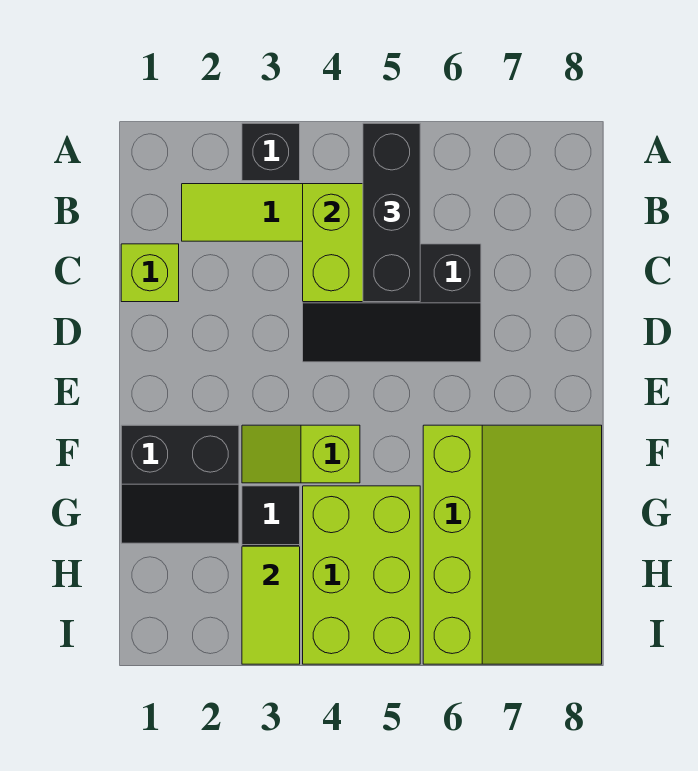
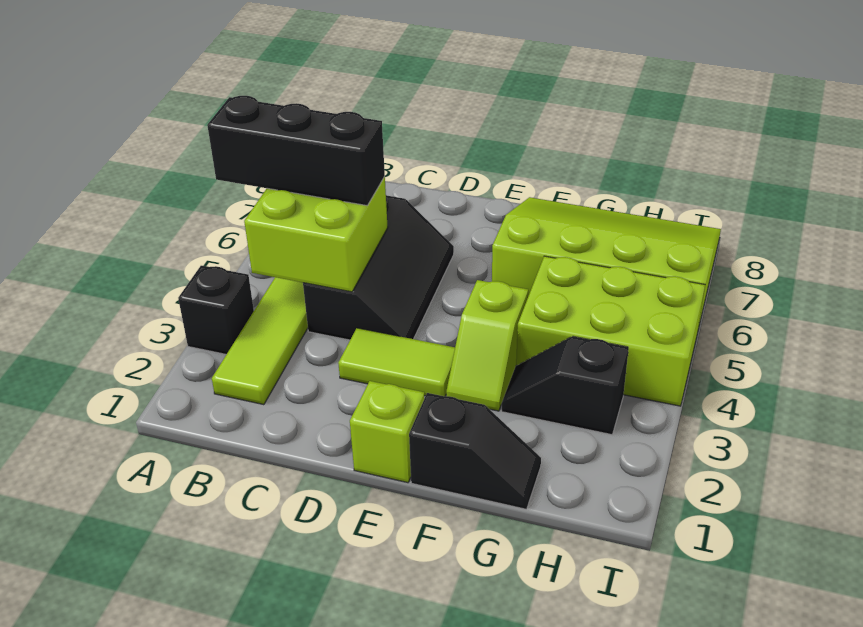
lime 1x1 brick [121,244,179,302] -> lime 1x1 brick moved to [350,381,425,483]
black 2x2 slope [121,425,239,543] -> black 1x2 slope [409,393,541,509]
lime 1x2 tile [242,546,300,664] -> lime 1x2 tile moved to [338,328,455,396]

